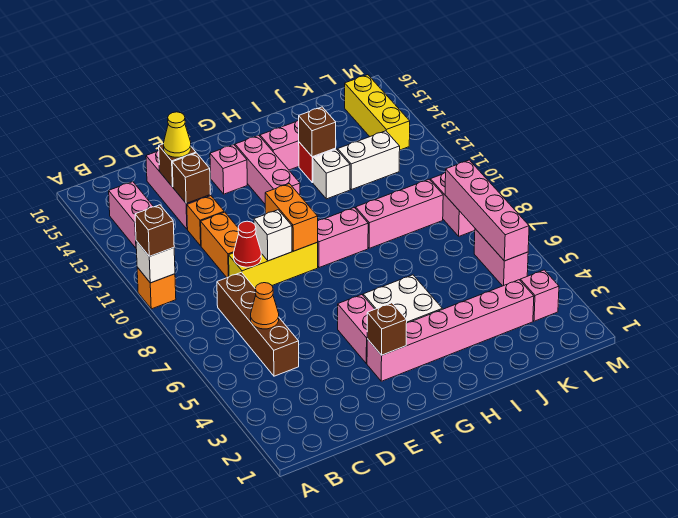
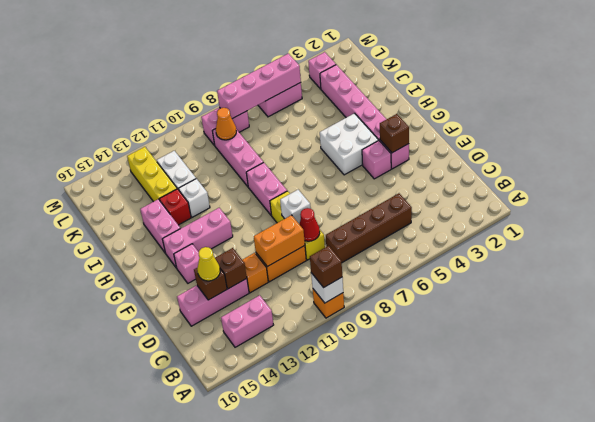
orange 1x1 cone [251,283,279,329] -> orange 1x1 cone moved to [216,108,236,140]
pink 1x2 brick [338,295,375,364] -> pink 1x1 brick [362,141,391,179]
orange 1x2 brick [265,184,318,251] -> orange 1x2 brick moved to [254,215,305,267]
brown 1x1 brick [299,107,336,157] -> none
yellow 1x3 brick [345,75,410,150] -> yellow 1x3 brick turned to [127,147,177,202]

